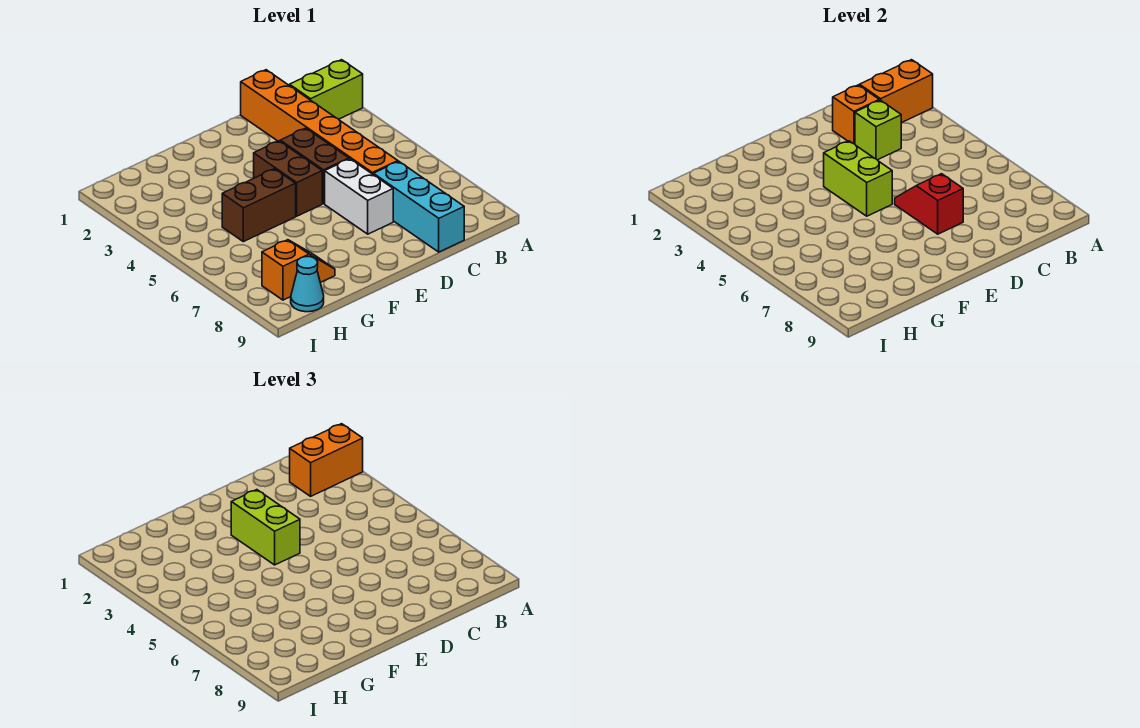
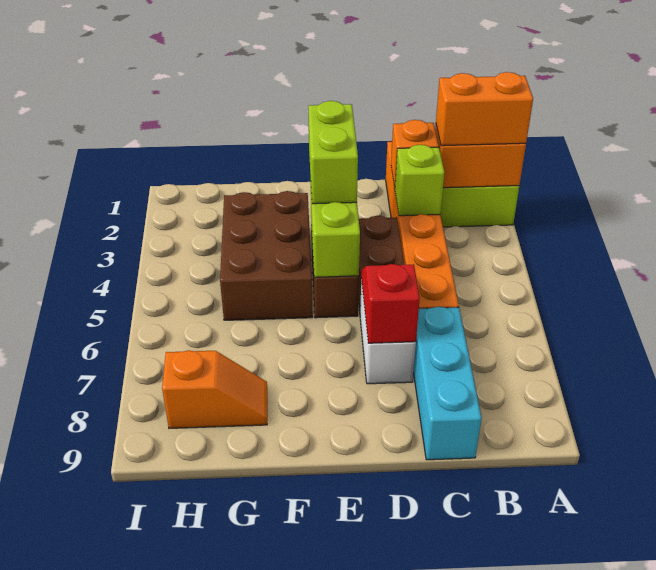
brown 1x2 brick [222,169,296,242] -> brown 2x3 brick [220,191,313,320]
cyan 1x1 cone [291,257,324,312] -> none

